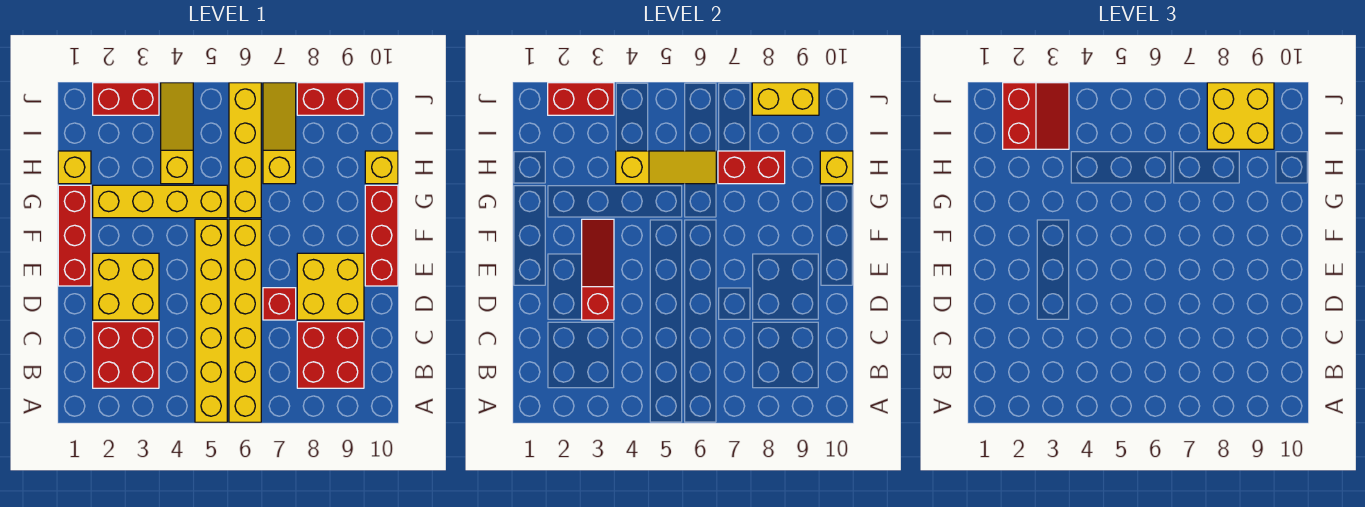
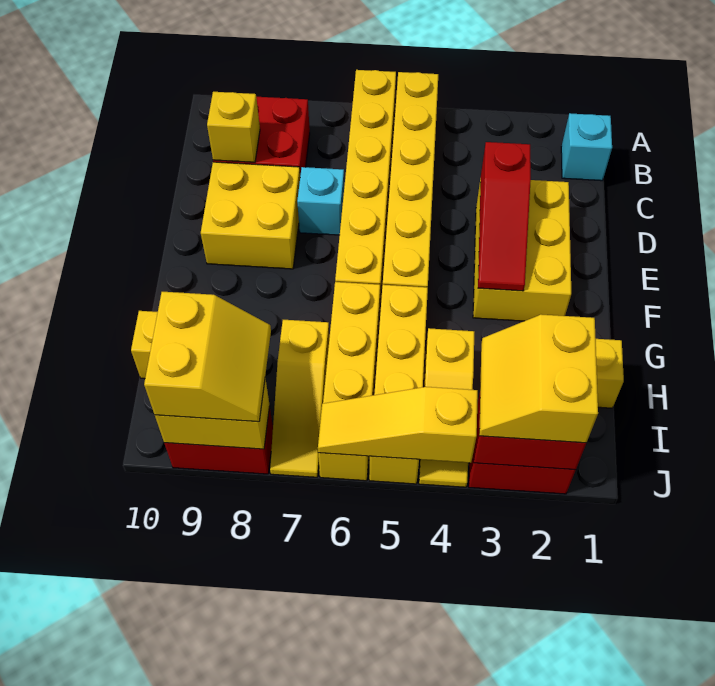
none -> cyan 1x1 brick [561,113,612,181]
red 2x2 brick [93,322,159,388] -> none
yellow 2x2 brick [93,253,159,320] -> yellow 2x3 brick [473,178,571,321]
red 1x1 brick [263,288,296,320] -> cyan 1x1 brick [297,167,344,235]
red 1x3 brick [58,185,91,286] -> none
red 1x3 brick [365,185,398,286] -> none
yellow 1x4 brick [93,185,227,218] -> yellow 1x4 brick turned to [369,285,428,484]
yellow 1x3 slope [616,151,716,184] -> yellow 1x3 slope moved to [318,387,478,463]
red 1x2 brick [718,151,785,184] -> none
yellow 1x1 brick [820,151,853,184] -> yellow 1x1 brick moved to [207,92,260,162]
red 2x2 slope [1003,83,1069,149] -> yellow 2x2 slope [479,314,598,443]
yellow 2x2 brick [1207,83,1274,149] -> yellow 2x2 slope [144,292,271,422]

